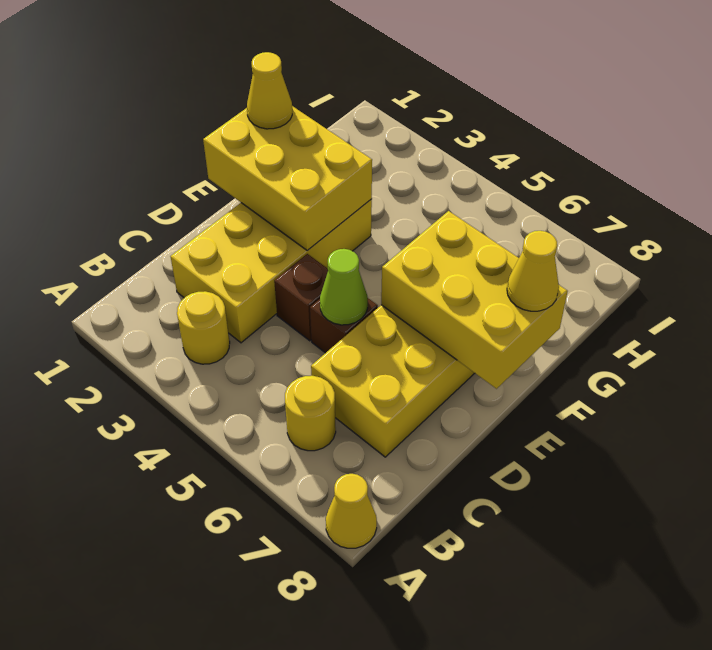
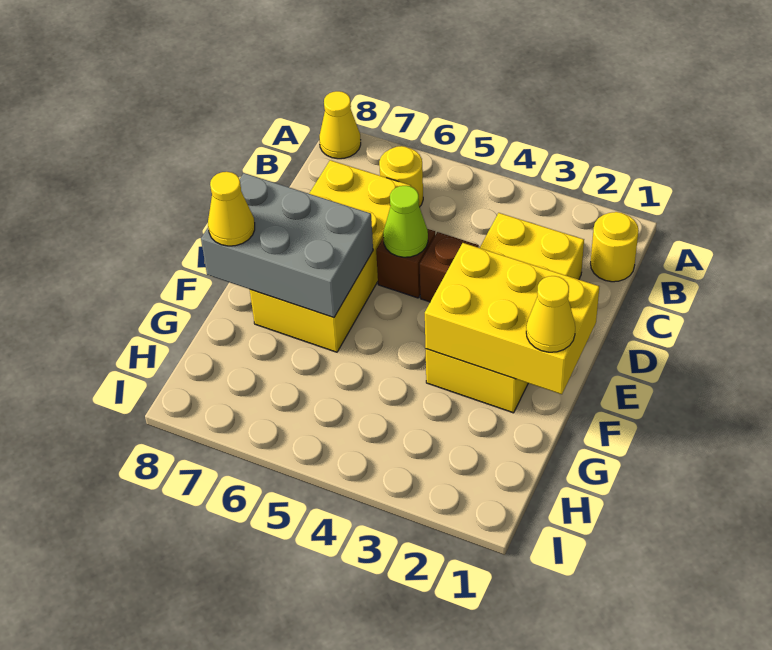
yellow 1x1 round brick [177,291,230,364] -> yellow 1x1 round brick moved to [591,212,639,282]
yellow 2x3 brick [381,211,568,389] -> grey 2x3 brick [201,173,373,318]

